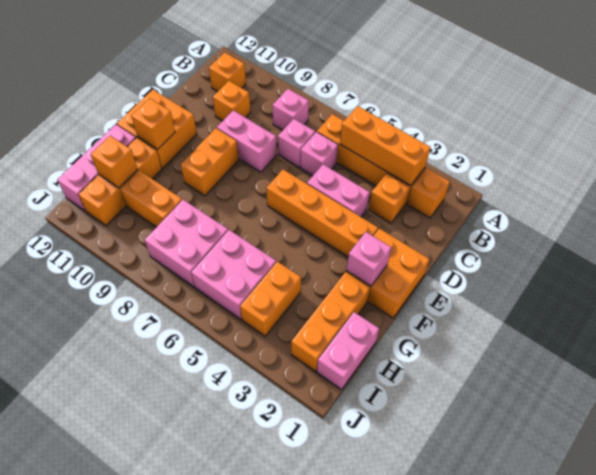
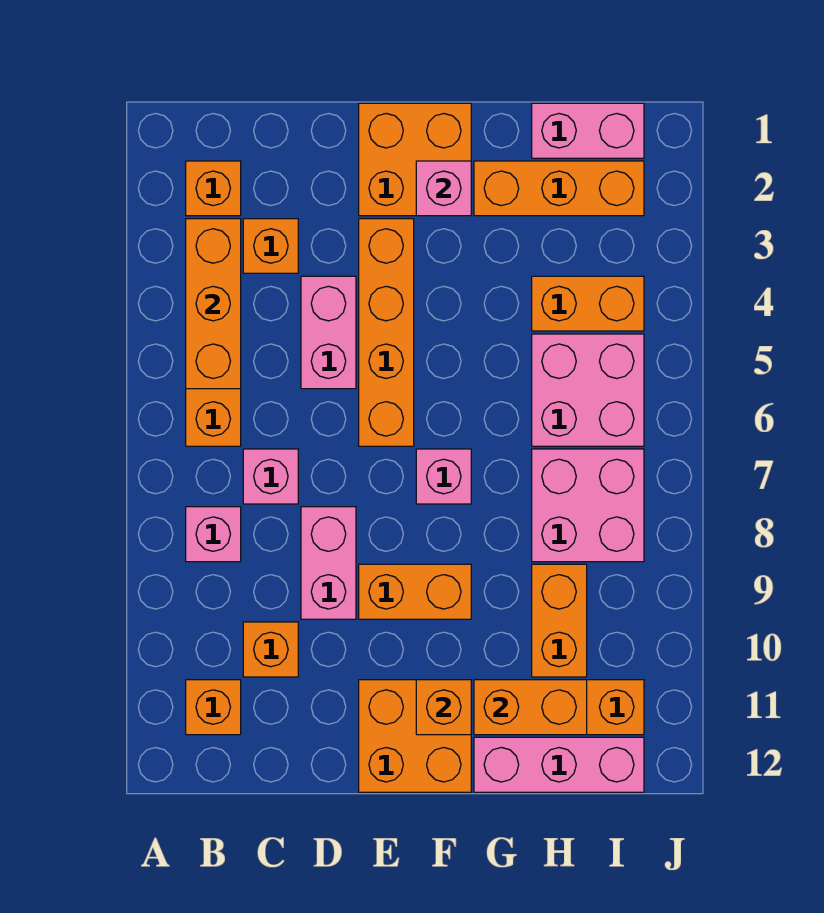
pink 1x1 brick [300,132,338,176] -> pink 1x1 brick moved to [416,449,471,504]
orange 1x1 brick [91,136,138,188] -> orange 1x2 brick [474,680,587,735]

